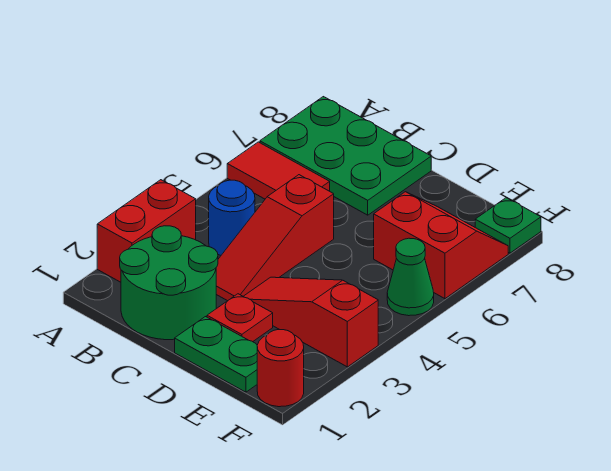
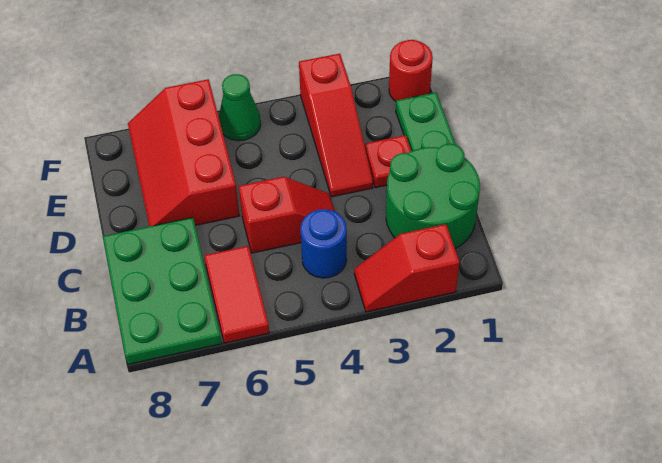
red 1x2 brick [97,180,196,282] -> red 1x2 slope [354,224,460,312]
red 1x3 slope [216,175,334,301] -> red 1x2 slope [239,177,334,253]
red 2x2 slope [374,192,508,299] -> red 2x3 slope [128,79,240,226]
green 1x1 plate [475,198,541,253] -> none

